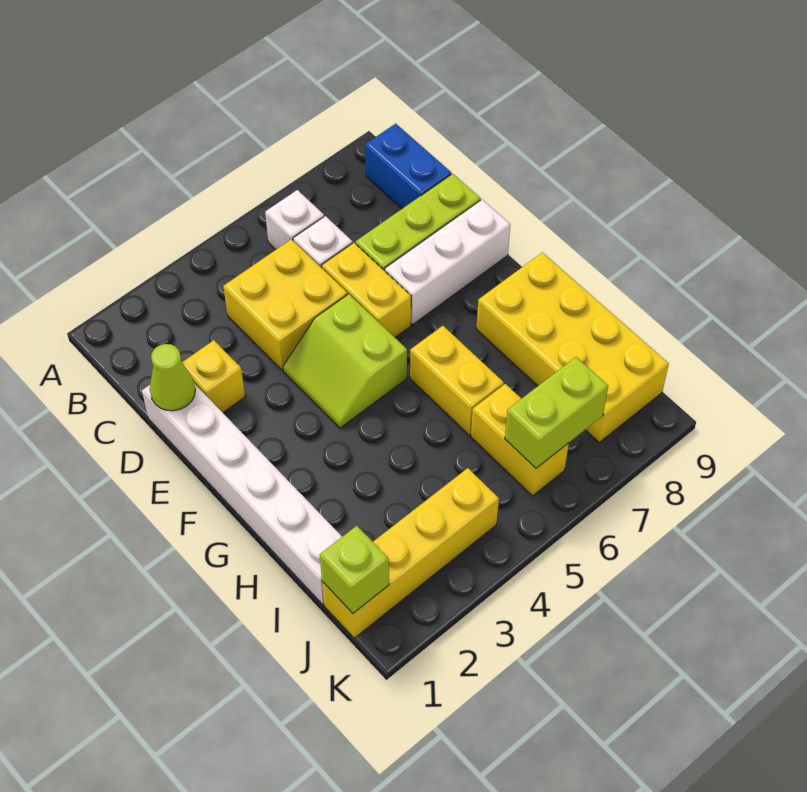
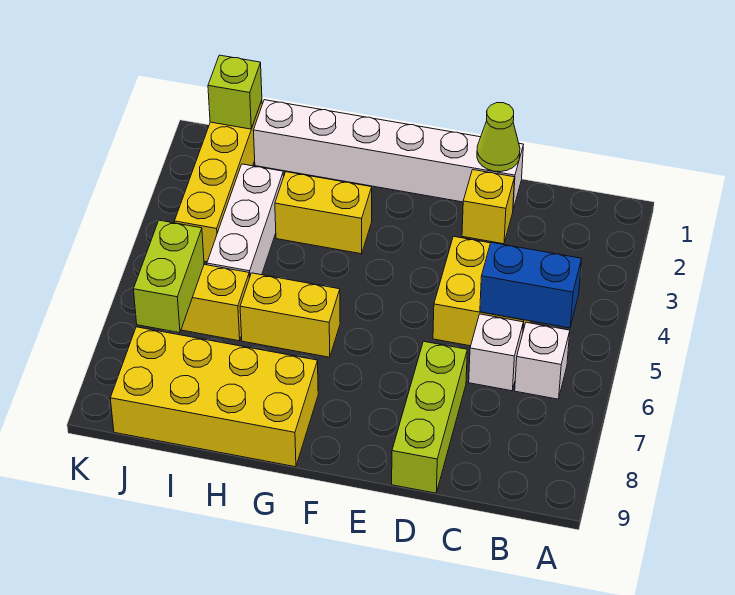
blue 1x2 brick [365,124,451,209] -> blue 1x2 brick moved to [480,242,581,328]
yellow 1x2 brick [321,243,411,337] -> yellow 1x2 brick moved to [275,172,372,254]
lime 2x2 slope [283,294,407,428] -> none
white 1x3 brick [385,200,510,324] -> white 1x3 brick moved to [207,164,284,278]

